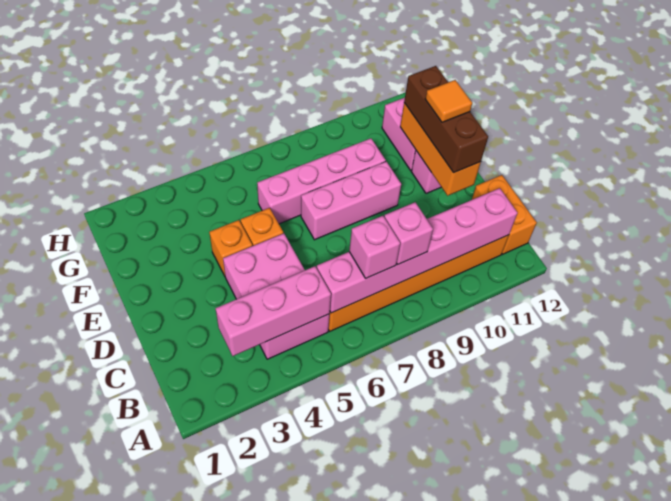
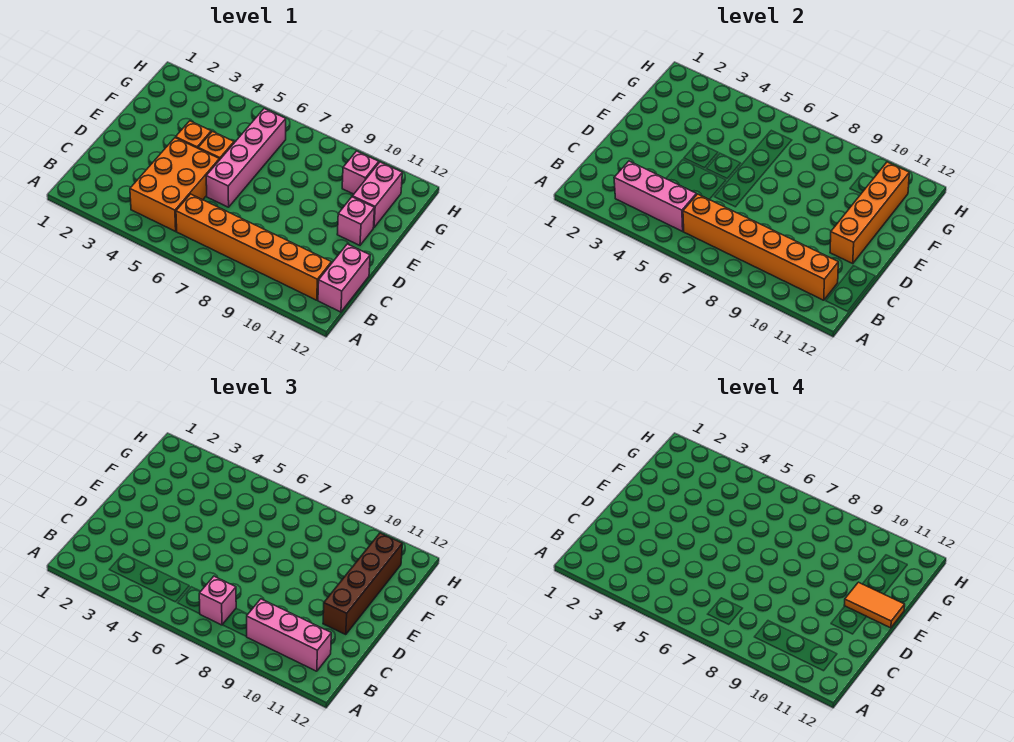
pink 2x3 brick [223,233,329,359] -> orange 2x3 brick [130,138,219,231]
pink 1x6 brick [317,188,518,313] -> orange 1x6 brick [683,194,838,300]
pink 1x1 brick [384,202,433,264] -> pink 1x1 brick moved to [342,151,379,194]
orange 1x2 brick [472,175,537,254] -> pink 1x2 brick [318,244,370,312]
orange 1x3 brick [400,103,481,196] -> orange 1x4 brick [830,162,909,263]
brown 1x3 brick [404,66,488,173] -> brown 1x4 brick [323,533,402,634]
pink 1x3 brick [301,162,401,240] -> pink 1x3 brick moved to [247,599,331,671]
orange 1x1 tile [425,80,472,122] -> orange 1x2 tile [844,582,905,628]
pink 1x4 brick [257,138,386,224] -> pink 1x4 brick turned to [206,109,286,207]

